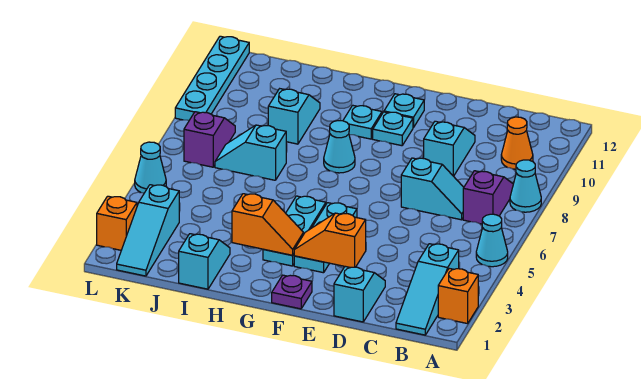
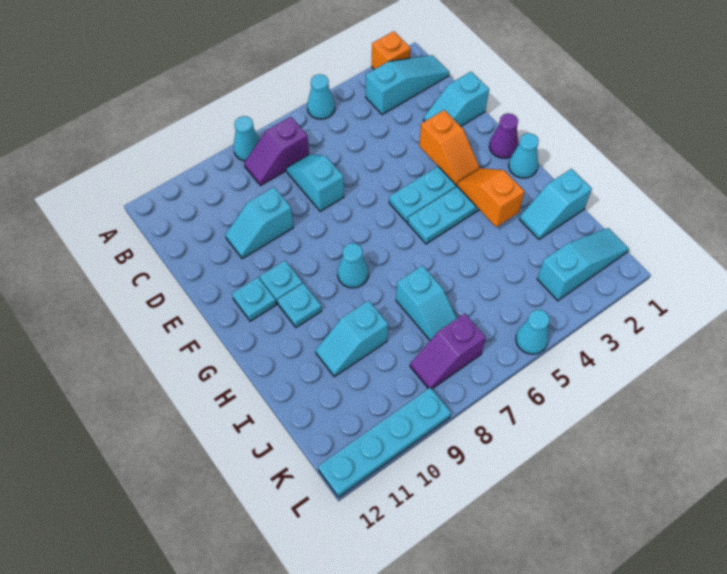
orange 1x1 cone [501,117,533,169] -> none
purple 1x1 plate [272,275,312,309] -> purple 1x1 cone [489,113,518,158]
none -> cyan 1x1 cone [509,133,539,178]
orange 1x1 brick [97,196,137,250] -> none

